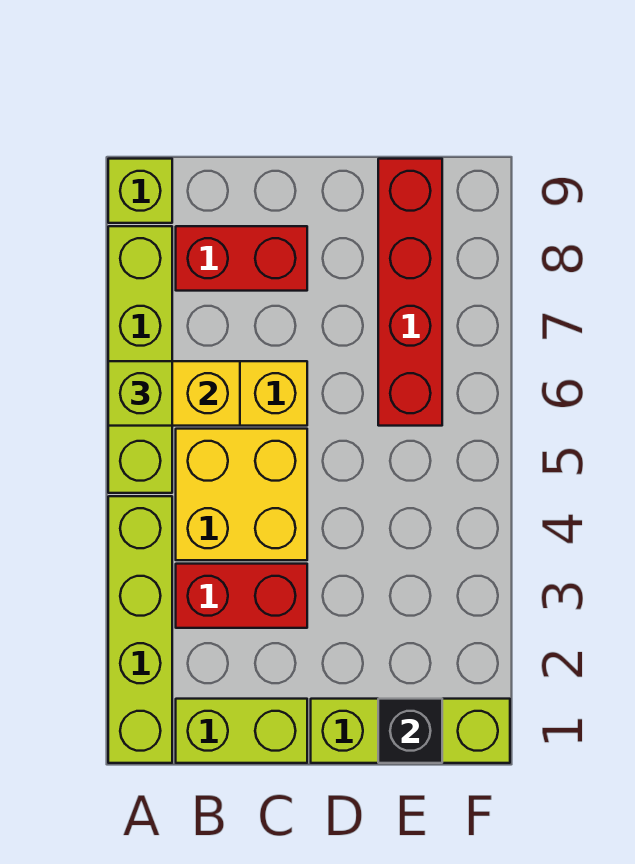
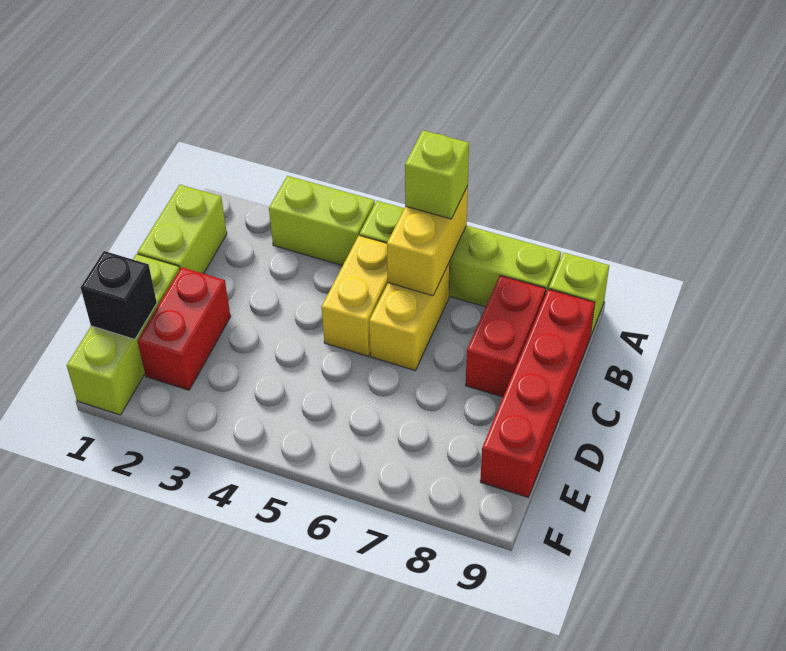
lime 1x4 brick [108,496,172,763] -> lime 1x2 brick [269,176,375,266]
red 1x2 brick [176,564,307,628] -> red 1x2 brick moved to [137,267,231,390]
yellow 2x2 brick [176,429,307,560] -> yellow 1x2 brick [322,235,388,356]
red 1x4 brick [378,159,442,426] -> red 1x4 brick turned to [480,289,595,497]

